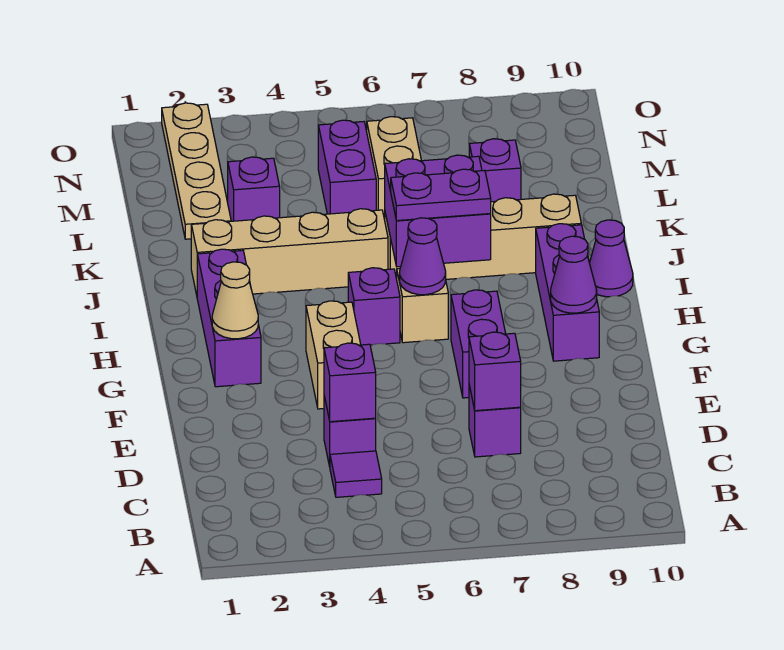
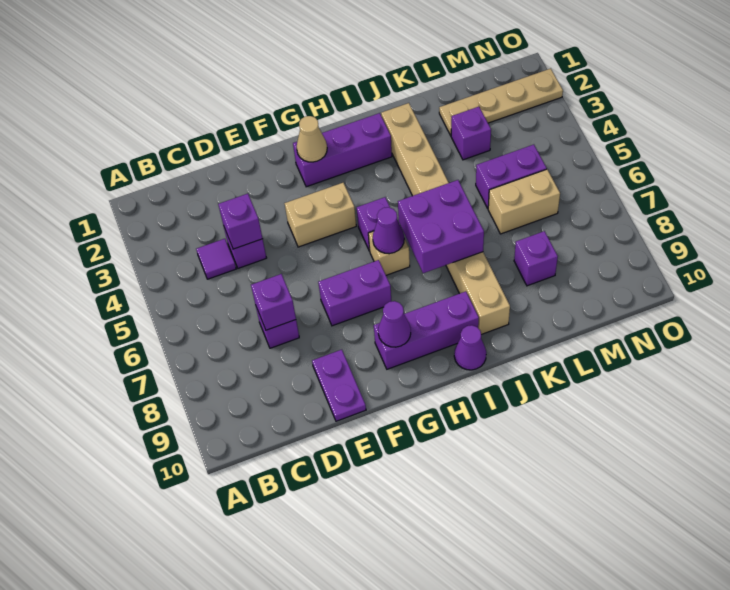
purple 1x2 plate [391,169,491,221] -> purple 1x2 plate moved to [312,350,366,421]

